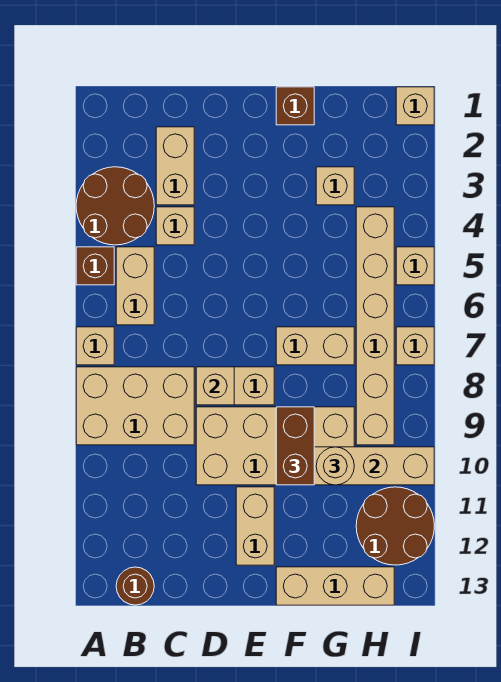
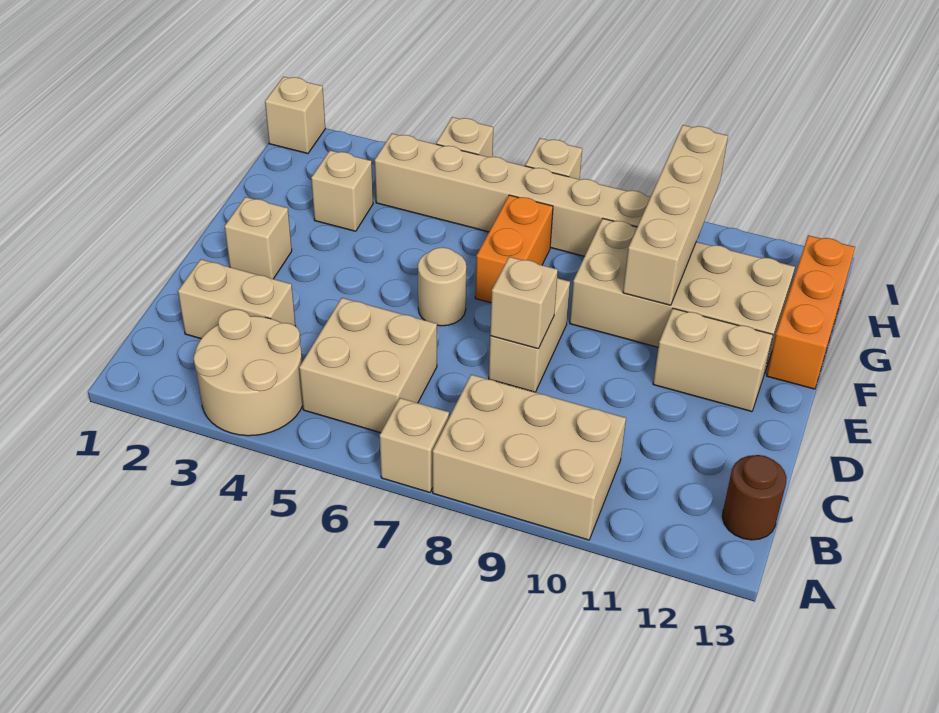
brown 2x2 round brick [76,167,154,245] -> tan 2x2 round brick [194,309,303,436]
brown 1x1 brick [76,247,114,285] -> none
tan 2x3 brick [76,367,194,445] -> tan 2x3 brick turned to [433,375,626,540]
tan 1x2 brick [116,247,154,325] -> tan 2x2 brick [299,298,437,433]
tan 1x1 brick [156,207,194,245] -> tan 1x1 brick moved to [225,197,292,279]
tan 2x4 brick [196,407,354,485] -> tan 2x4 brick turned to [570,219,795,371]
brown 1x1 brick [276,87,314,125] -> none
tan 1x2 brick [276,327,354,365] -> orange 1x2 brick [475,195,553,303]
brown 1x2 brick [276,407,314,485] -> none
tan 1x3 brick [276,567,394,605] -> orange 1x3 brick [767,235,855,389]
tan 1x1 round brick [316,447,354,485] -> tan 1x1 round brick moved to [418,247,466,326]
brown 2x2 round brick [356,487,434,565] -> none

